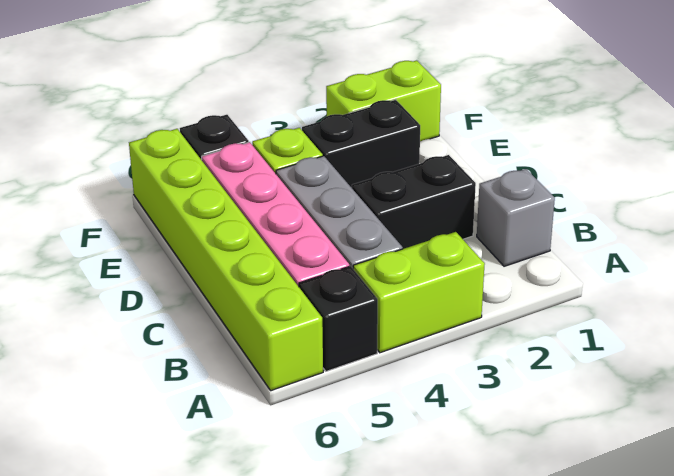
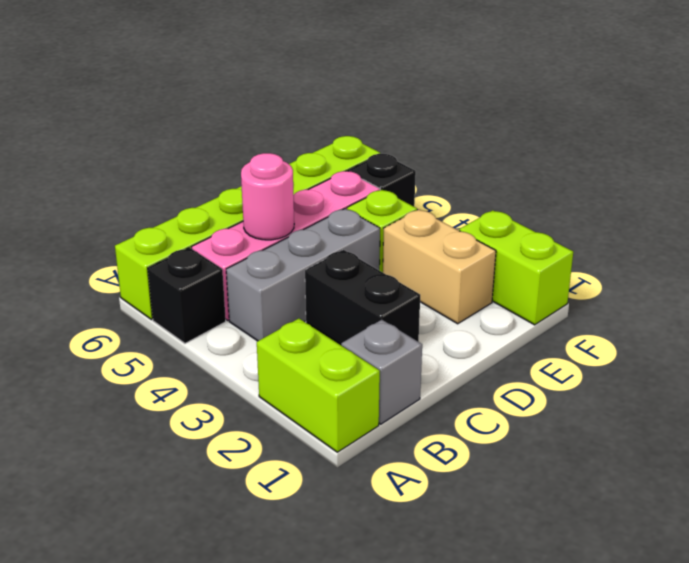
lime 1x2 brick [353,232,485,353] -> lime 1x2 brick moved to [257,319,380,452]
none -> pink 1x1 round brick [241,153,294,240]
black 1x2 brick [302,99,420,188] -> tan 1x2 brick [383,210,496,324]

